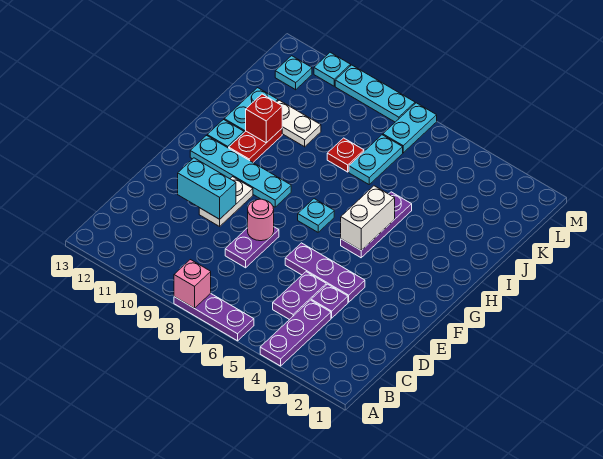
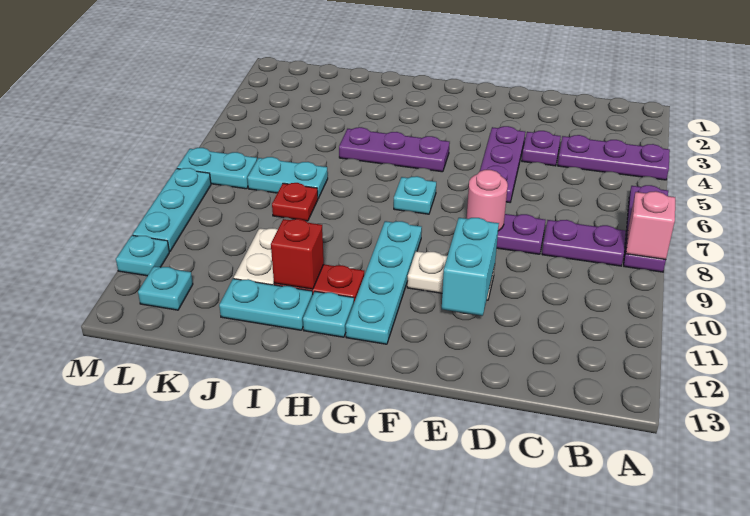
purple 1x2 plate [273,272,326,320] -> purple 1x2 plate moved to [542,220,626,266]
white 1x2 brick [341,186,395,250] -> none

